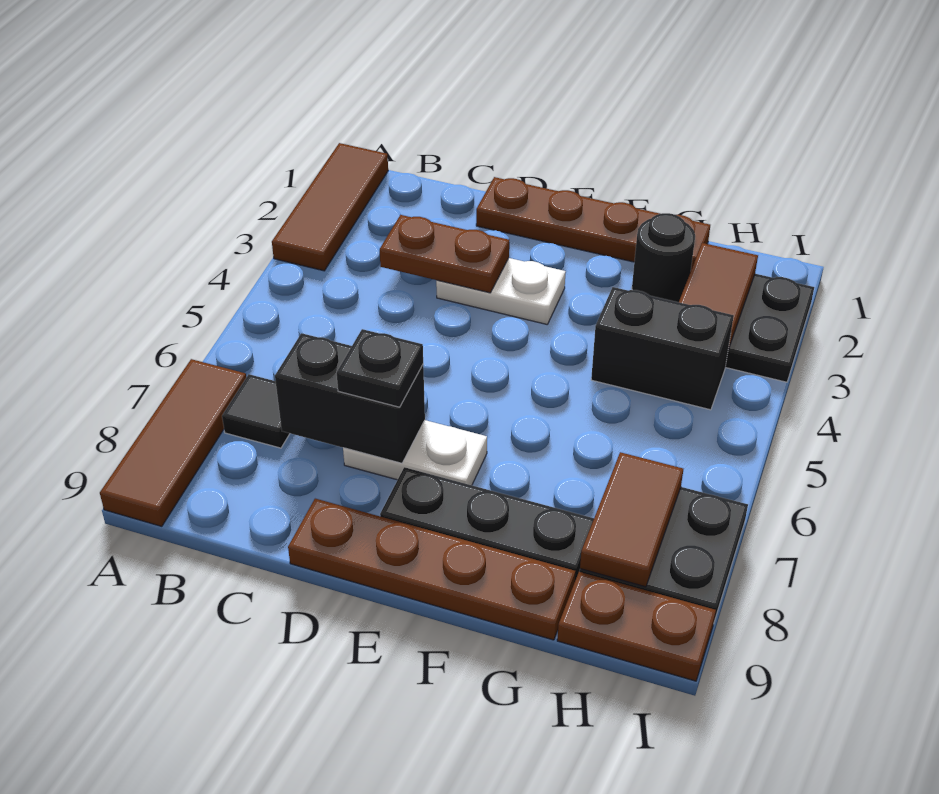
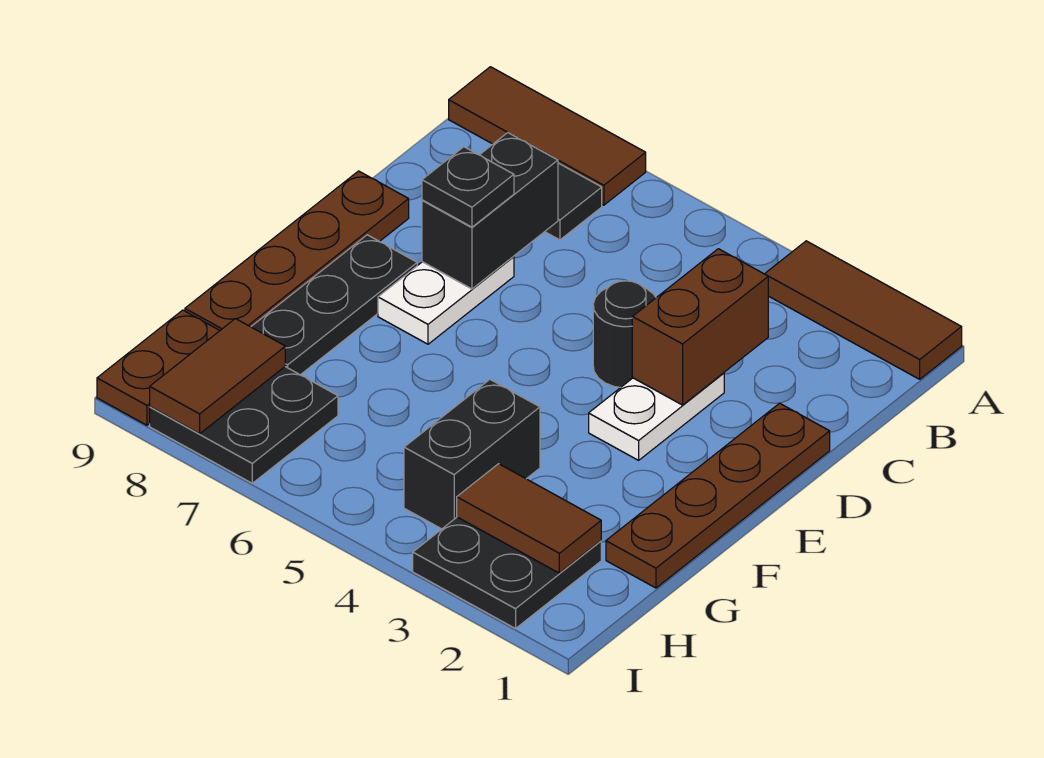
brown 1x2 plate [380,215,509,293] -> brown 1x2 brick [632,249,768,405]
black 1x1 round brick [632,213,695,302] -> black 1x1 round brick moved to [593,281,656,387]
brown 1x2 tile [580,452,683,587] -> brown 1x2 tile turned to [150,319,285,434]

